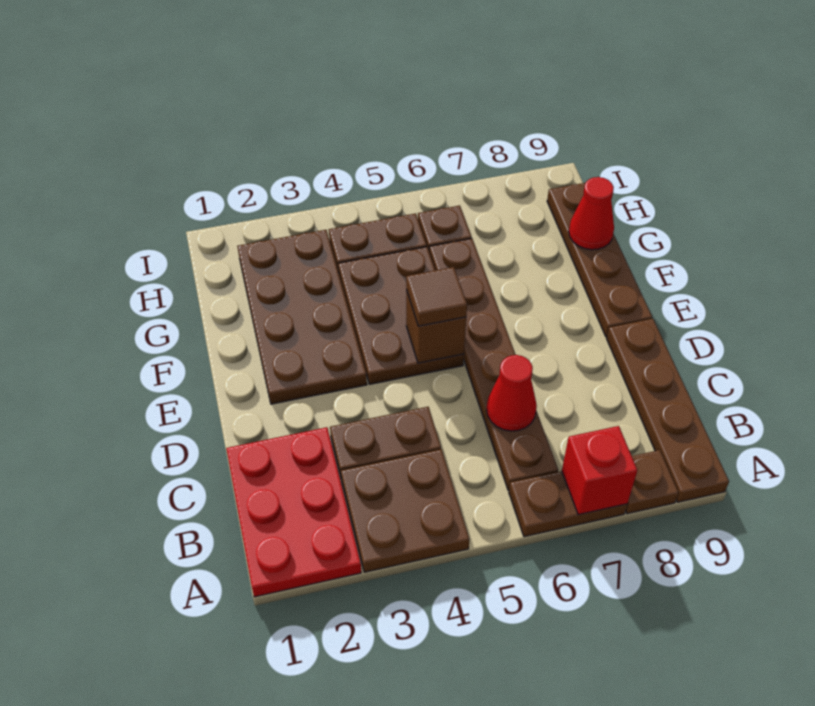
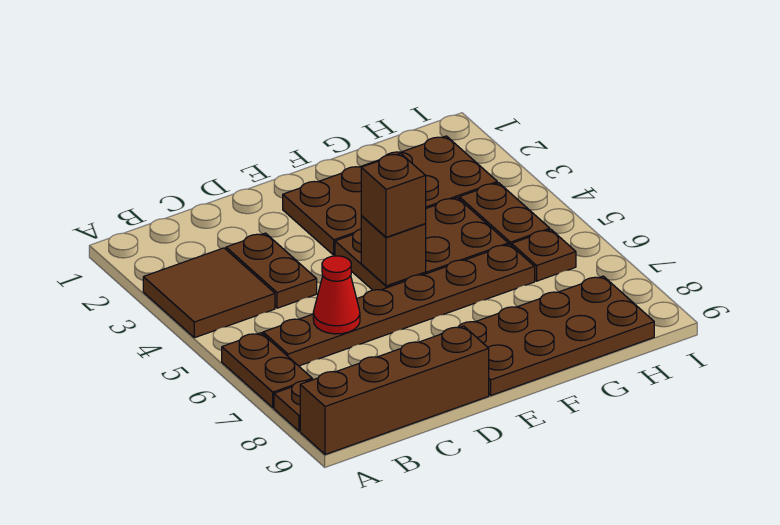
red 2x3 plate [226,427,361,597] -> none
brown 2x2 plate [341,449,470,572] -> brown 2x2 tile [143,248,275,338]
red 1x1 brick [562,426,637,515] -> none
brown 1x4 plate [607,319,729,502] -> brown 1x4 brick [300,326,489,455]
brown 1x1 tile [406,267,467,326] -> brown 1x1 brick [361,153,426,237]
brown 1x4 plate [547,183,652,337] -> brown 2x4 plate [458,276,654,395]
red 1x1 cone [569,177,614,250] -> none

